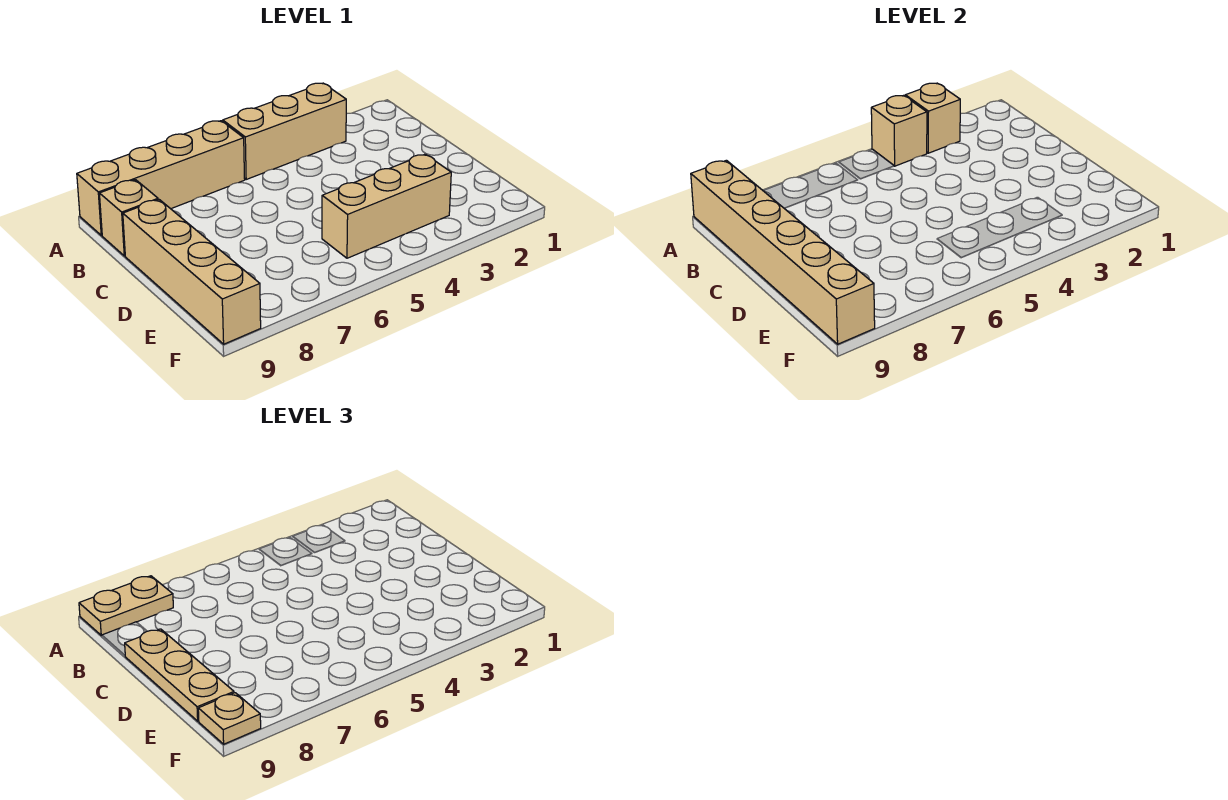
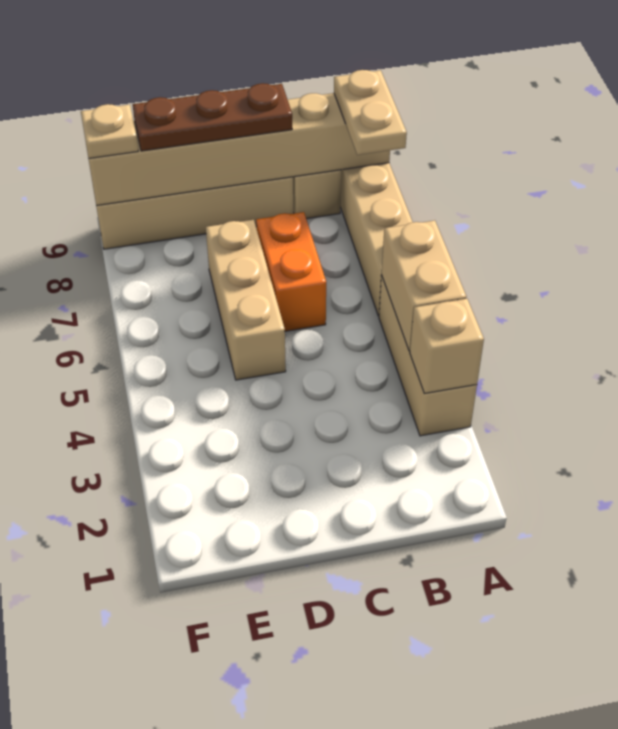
tan 1x1 brick [871,95,927,166] -> tan 1x2 brick [382,220,466,351]
none -> orange 1x2 brick [256,212,326,331]
tan 1x3 plate [125,629,234,721] -> brown 1x3 plate [132,83,292,151]
tan 1x3 brick [322,154,451,258] -> tan 1x3 brick moved to [206,220,286,380]

